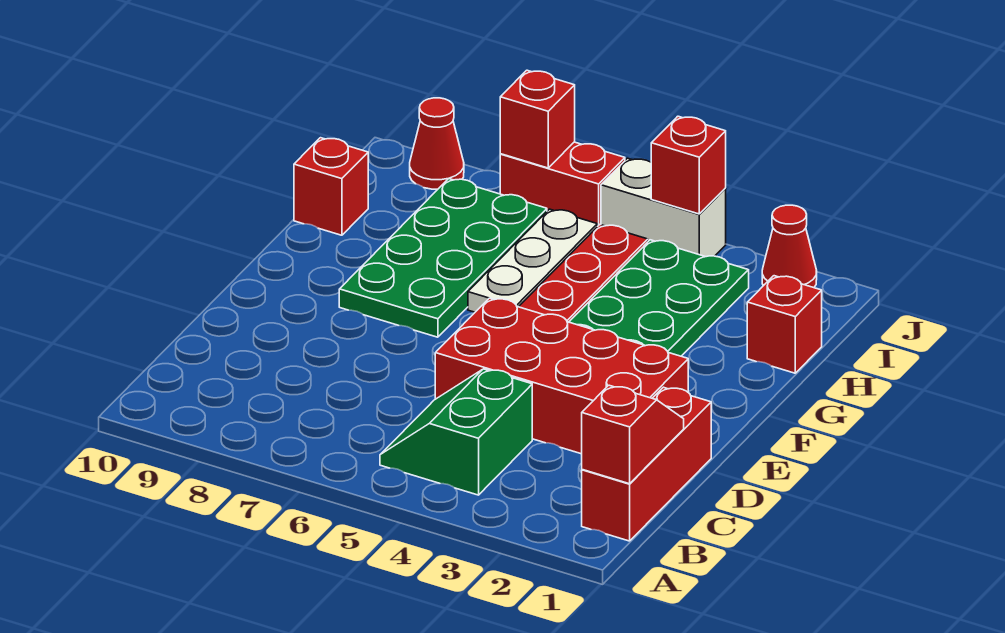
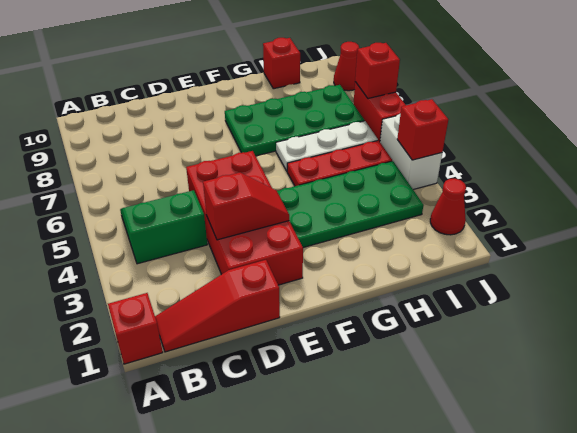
red 1x3 brick [582,387,711,541] -> red 1x3 slope [155,260,280,352]
red 1x2 slope [582,385,684,484] -> red 1x2 slope moved to [203,172,289,240]
red 1x1 brick [747,276,822,373] -> red 1x1 brick moved to [108,293,163,364]

